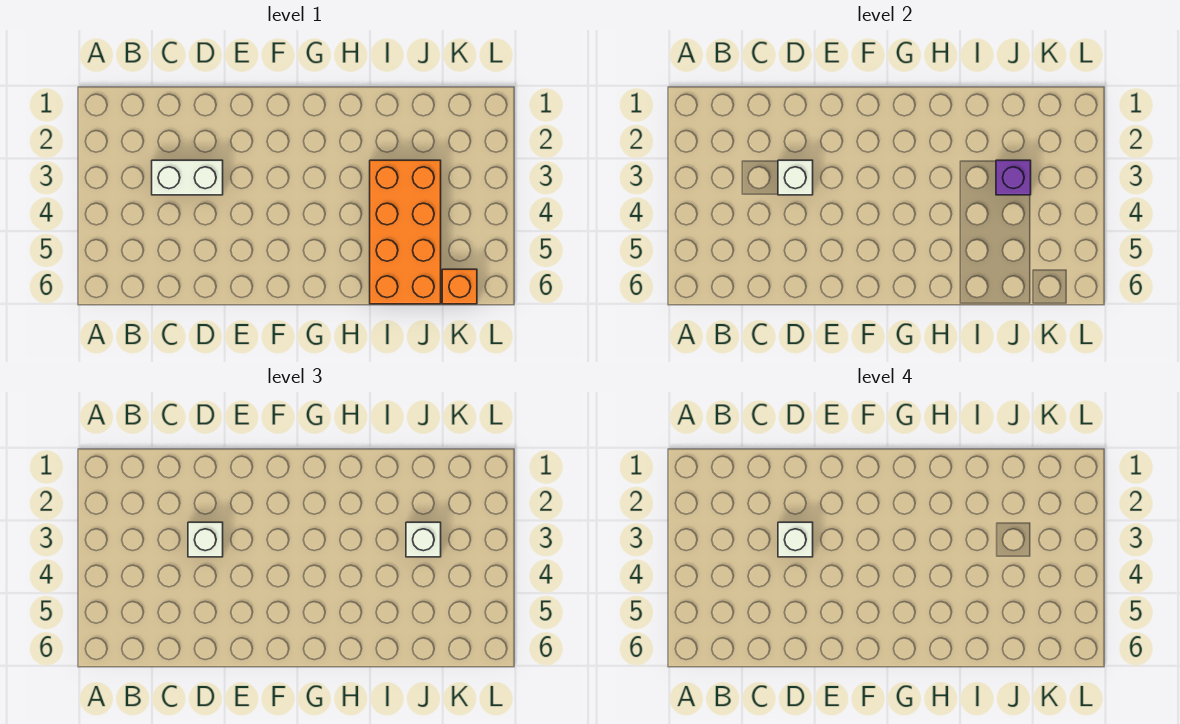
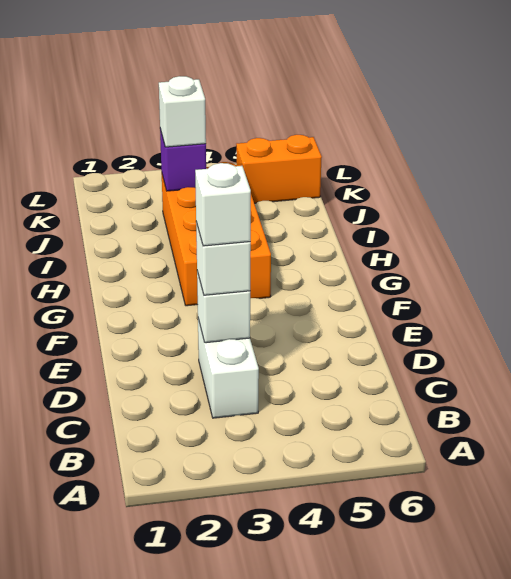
orange 2x4 brick [370,160,441,304] -> orange 2x4 brick turned to [162,162,271,306]
orange 1x1 brick [442,269,477,304] -> orange 1x2 brick [236,135,322,203]

